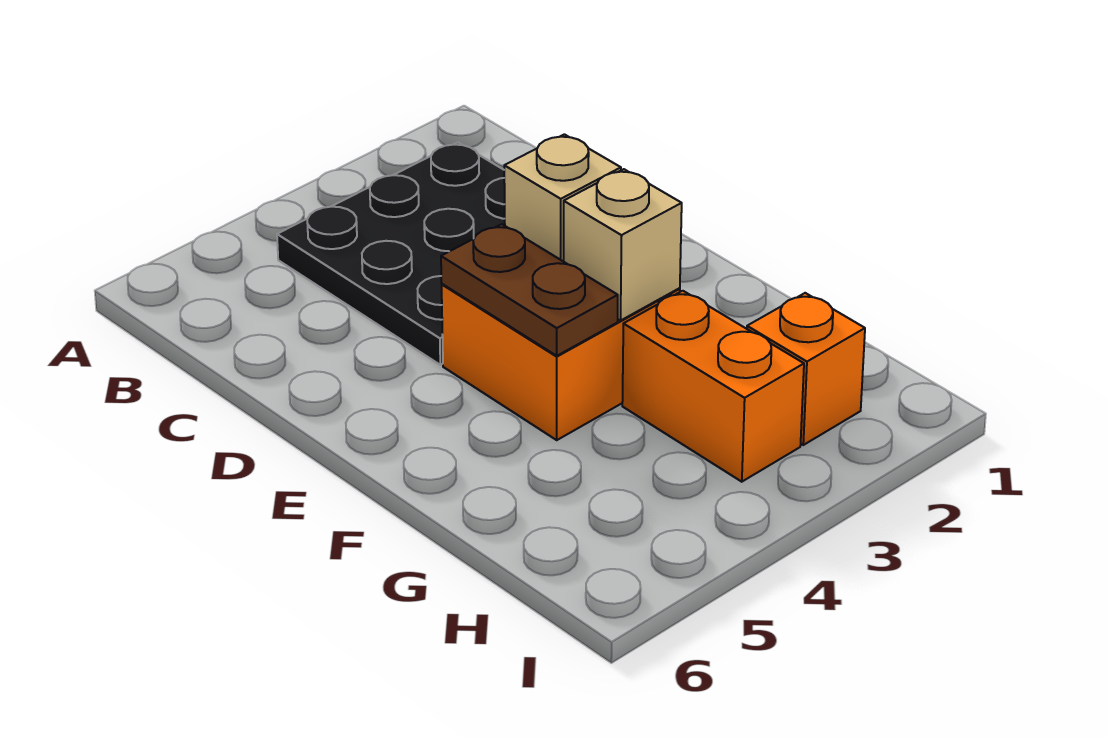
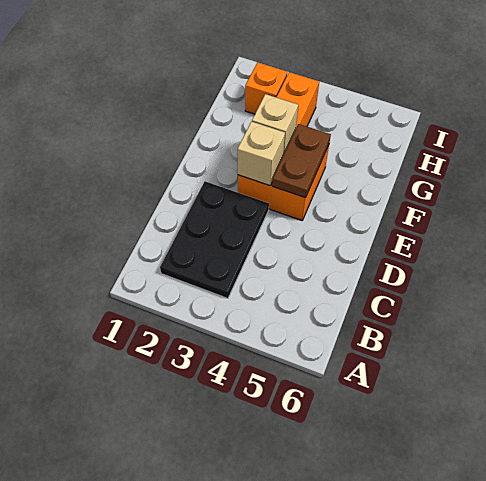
black 3x3 plate [277,142,505,365] -> black 2x3 plate [160,181,269,298]

